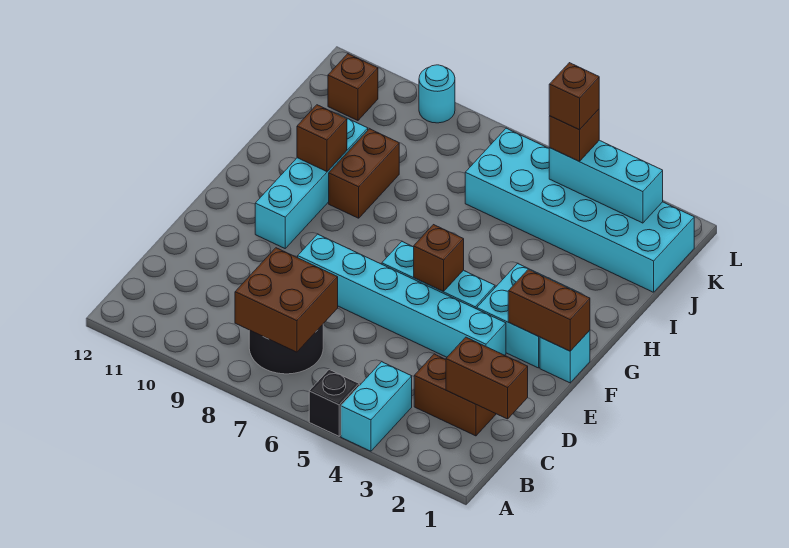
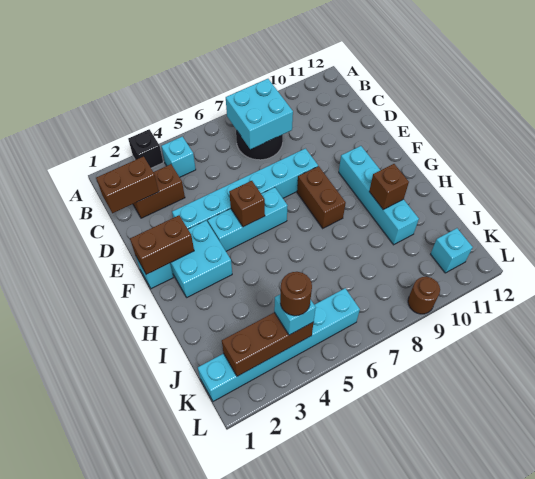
cyan 1x2 brick [341,362,412,451] -> cyan 1x1 brick [161,137,196,177]
black 1x1 brick [309,370,359,436] -> black 1x1 brick moved to [128,129,163,168]
brown 2x2 brick [235,248,338,352] -> cyan 2x2 brick [226,79,293,149]
brown 1x2 brick [329,129,399,218] -> brown 1x2 brick moved to [297,166,346,228]
cyan 2x6 brick [465,128,694,292] -> cyan 1x6 brick [198,288,360,401]
cyan 1x3 brick [549,140,663,223] -> brown 1x3 brick [222,312,314,376]
brown 1x1 brick [549,109,599,161] -> cyan 1x1 brick [274,295,316,335]
brown 1x1 brick [549,63,599,130] -> brown 1x1 round brick [280,272,312,316]
brown 1x1 brick [328,54,378,121] -> cyan 1x1 brick [431,228,473,273]
cyan 1x1 round brick [419,65,455,123] -> brown 1x1 round brick [408,277,440,314]

